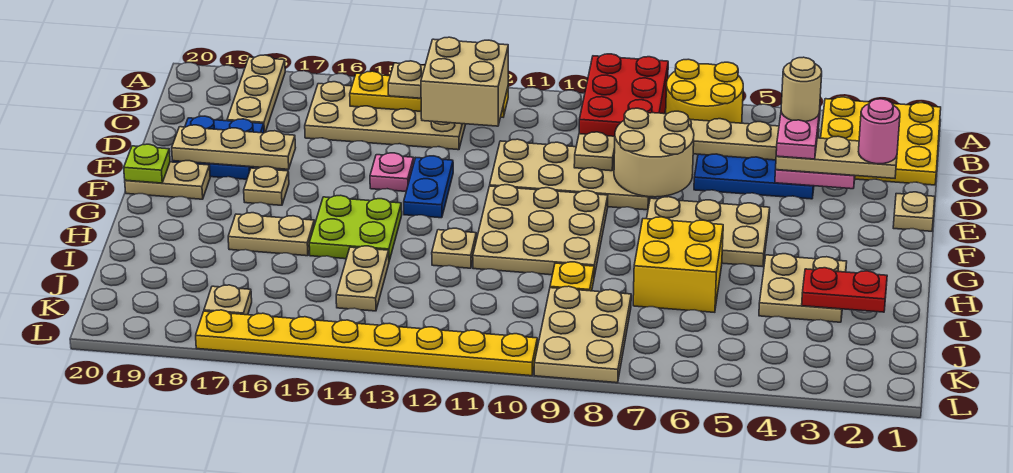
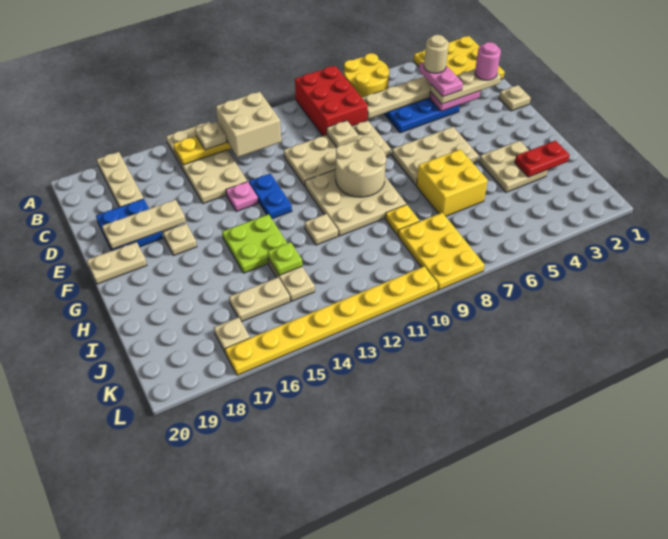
tan 2x4 plate [305,82,466,150] -> tan 2x4 plate turned to [166,122,247,204]
tan 2x2 round brick [614,108,694,197] -> tan 2x2 round brick moved to [336,137,386,197]
lime 1x1 plate [124,144,170,183] -> lime 1x1 plate moved to [267,242,302,275]
tan 1x2 plate [228,213,314,256] -> tan 1x2 plate moved to [229,278,290,322]
tan 2x3 plate [534,286,631,383] -> yellow 2x3 plate [398,213,485,290]

